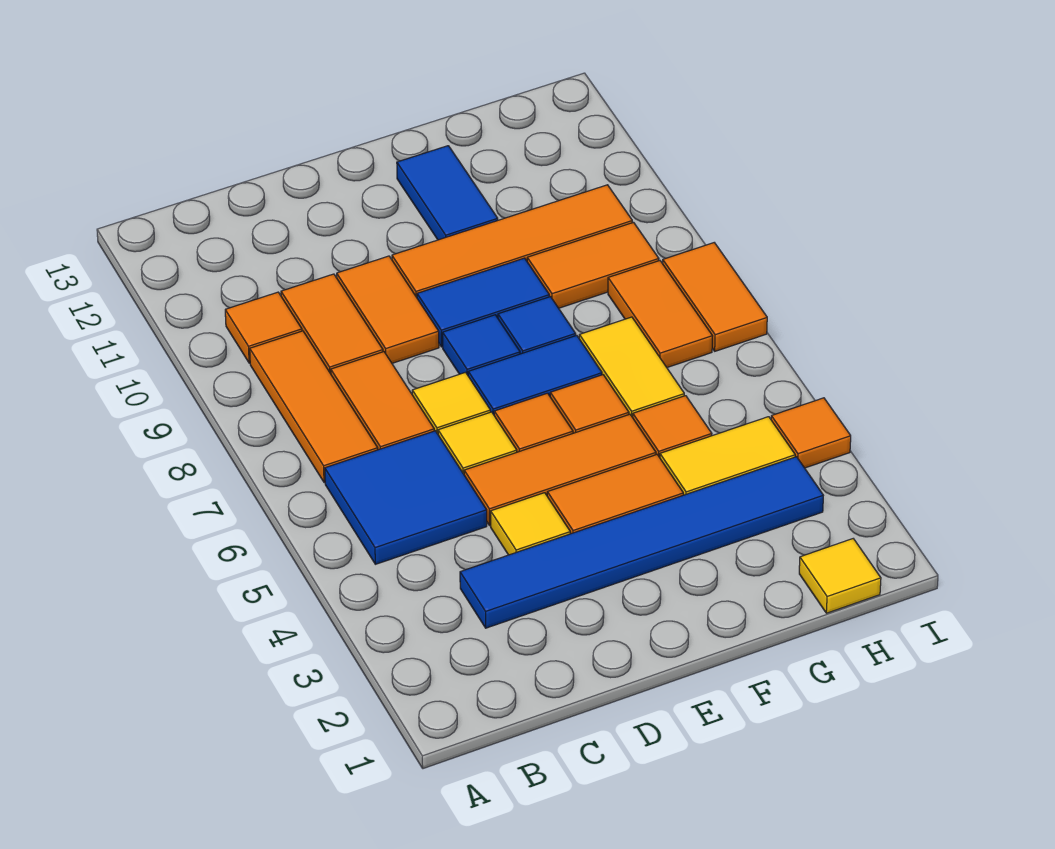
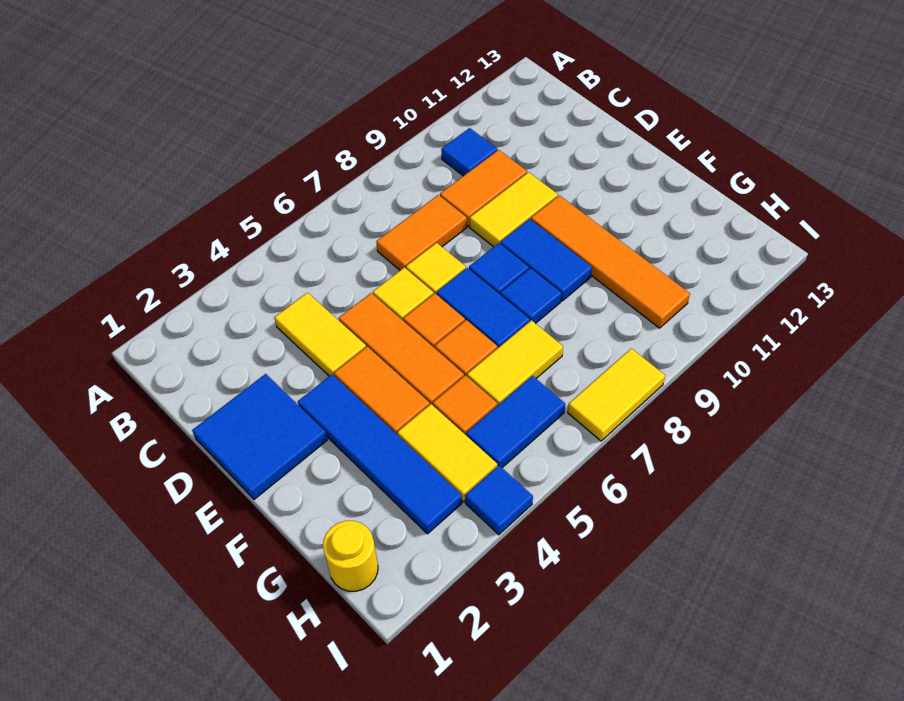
blue 2x2 tile [325,431,487,564] -> blue 2x2 tile moved to [192,374,327,499]
orange 1x3 tile [250,331,378,483] -> none
orange 1x1 tile [225,292,302,363] -> blue 1x1 tile [441,128,497,176]
blue 1x6 tile [460,457,823,628] -> blue 1x4 tile [298,375,462,534]
yellow 1x1 tile [491,493,570,555] -> yellow 1x2 tile [274,293,366,376]
orange 1x2 tile [337,256,439,363] -> yellow 1x2 tile [470,172,558,247]
blue 1x2 tile [397,146,498,240] -> blue 1x2 tile moved to [466,376,565,468]
orange 1x2 tile [527,223,659,308] -> none
yellow 1x1 tile [799,539,881,613] -> yellow 1x1 round brick [323,521,378,591]
orange 1x2 tile [608,261,712,367] -> none
orange 1x1 tile [771,398,851,468] -> blue 1x1 tile [465,466,533,535]
orange 1x2 tile [663,243,767,351] -> yellow 1x2 tile [568,348,665,441]

